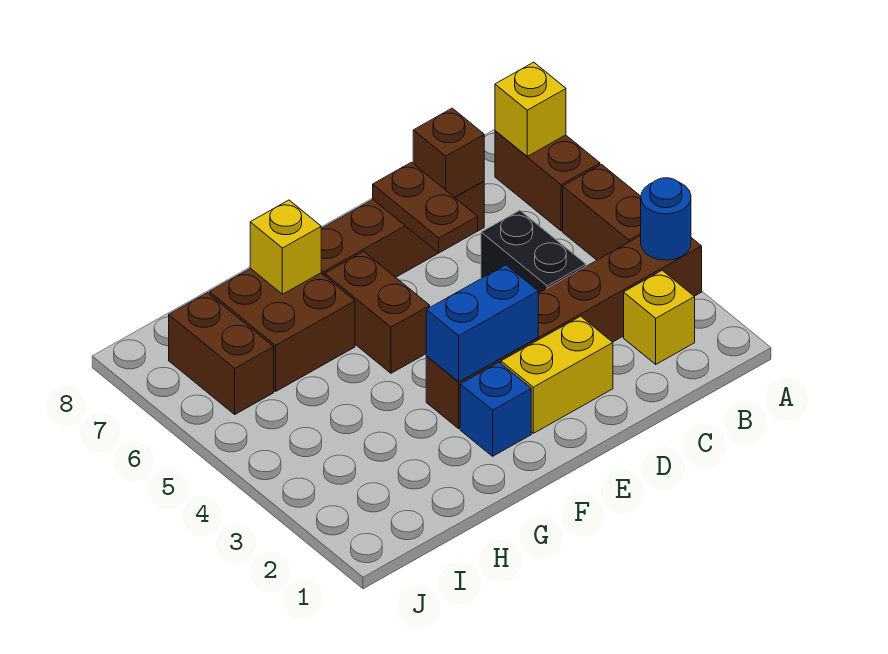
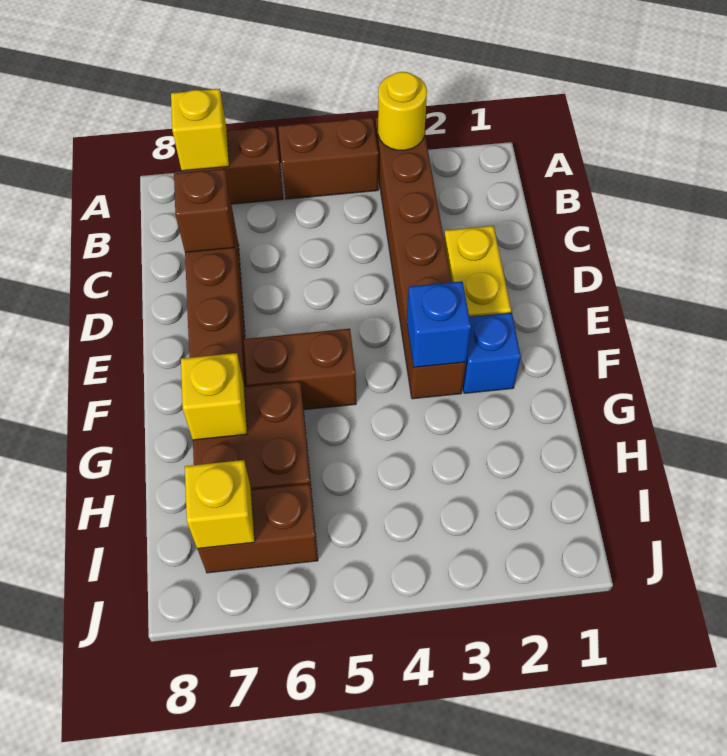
blue 1x1 round brick [641,178,691,260] -> yellow 1x1 round brick [378,72,427,151]
yellow 1x1 brick [624,270,695,364] -> yellow 1x1 brick moved to [185,460,255,549]
black 1x2 brick [481,210,586,293] -> none
brown 1x2 plate [373,162,478,253] -> none
blue 1x2 brick [426,265,538,382] -> blue 1x1 brick [407,281,471,367]

